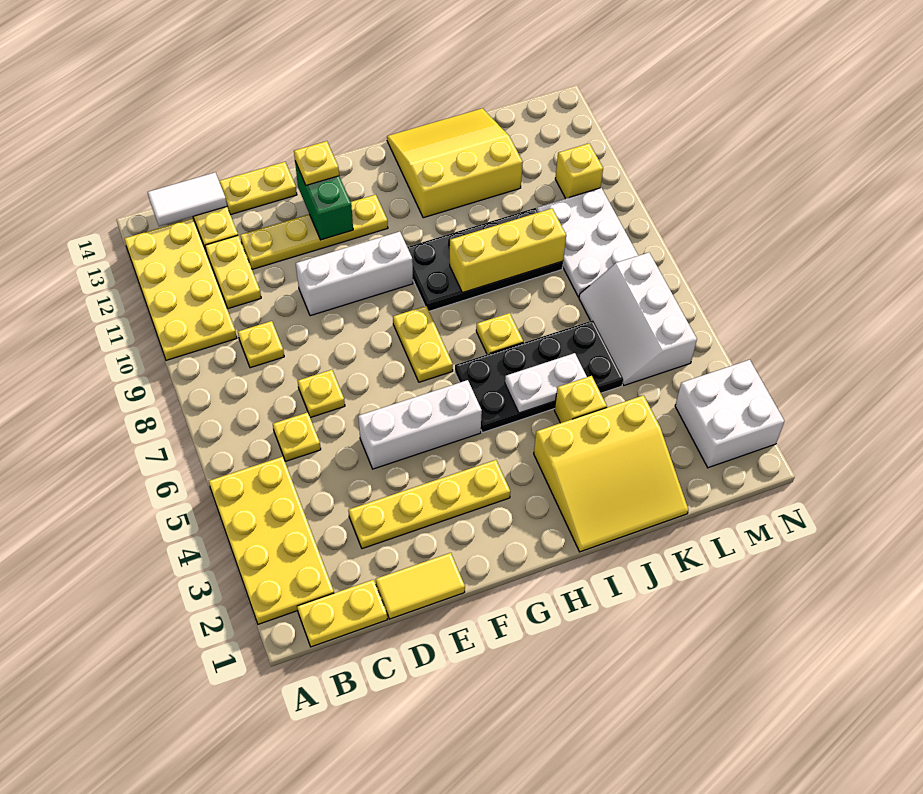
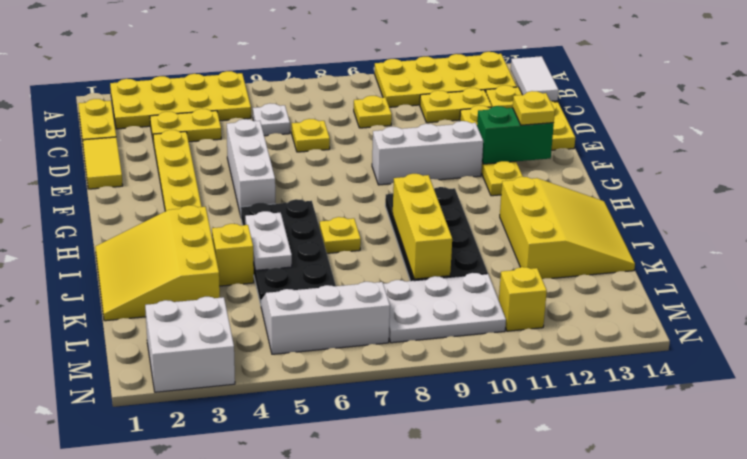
yellow 1x1 plate [273,412,321,461] -> white 1x1 plate [253,103,290,136]
white 1x3 brick [296,232,413,316] -> white 1x3 brick turned to [372,121,483,185]
yellow 1x2 plate [393,306,453,382] -> yellow 1x2 plate moved to [150,109,221,143]

